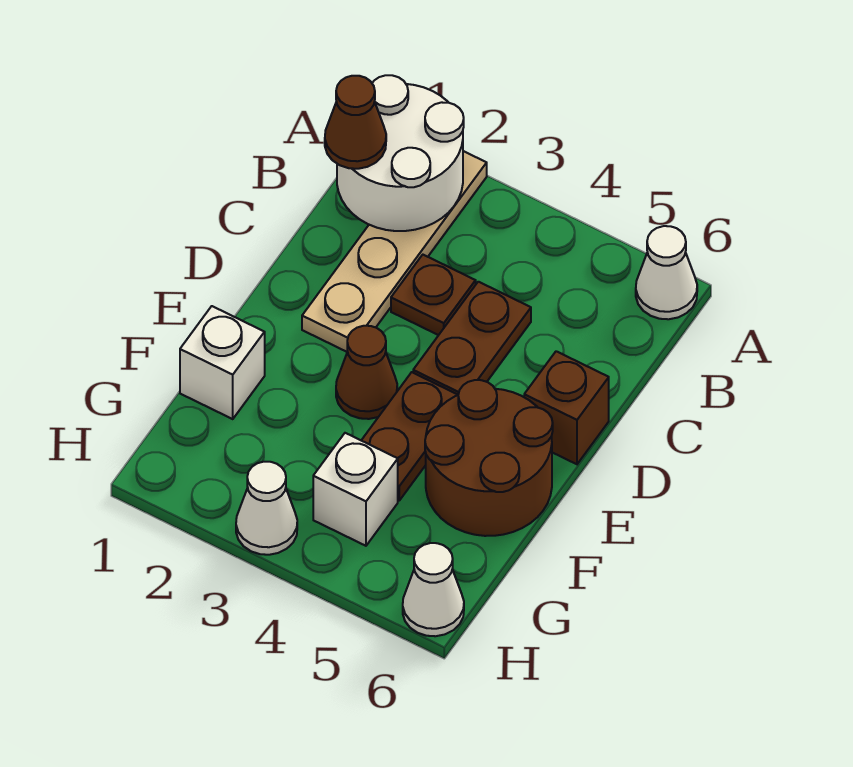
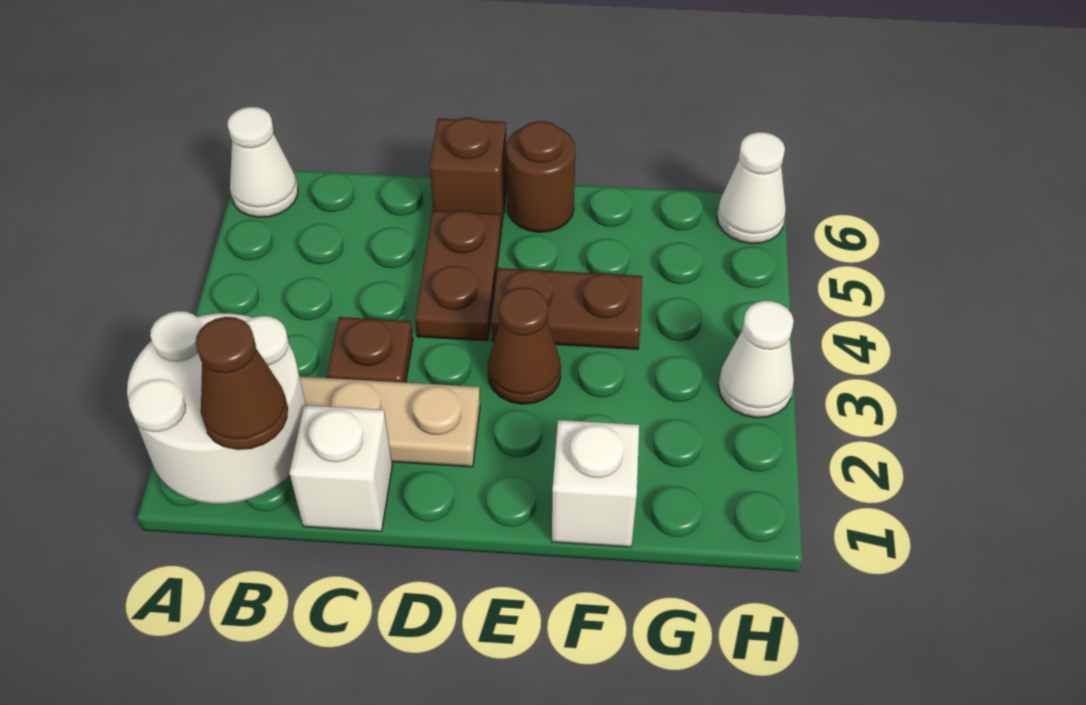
brown 1x2 plate [413,282,531,394] -> brown 1x2 plate turned to [415,210,501,341]
brown 2x2 round brick [425,380,553,536] -> brown 1x1 round brick [506,121,575,232]
white 1x1 brick [313,433,398,546] -> white 1x1 brick moved to [289,405,392,531]

